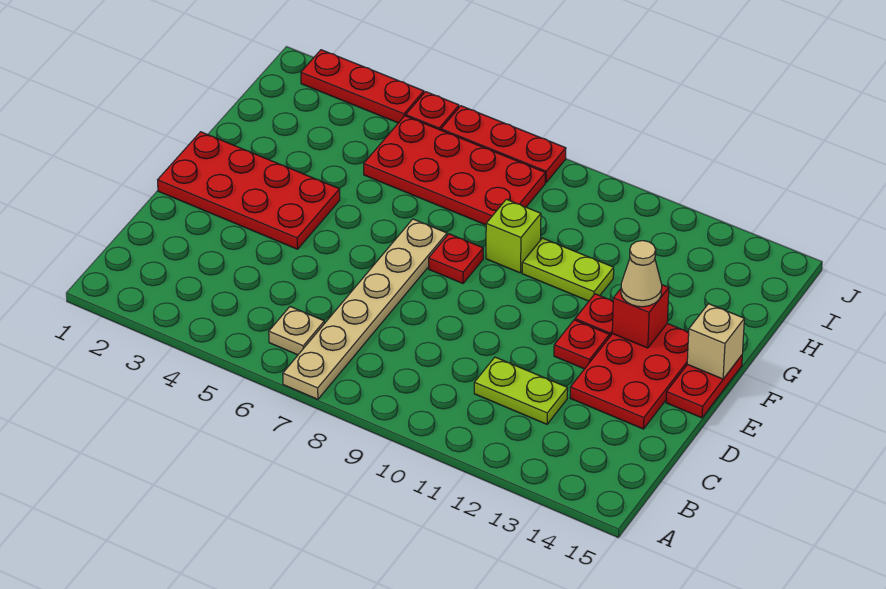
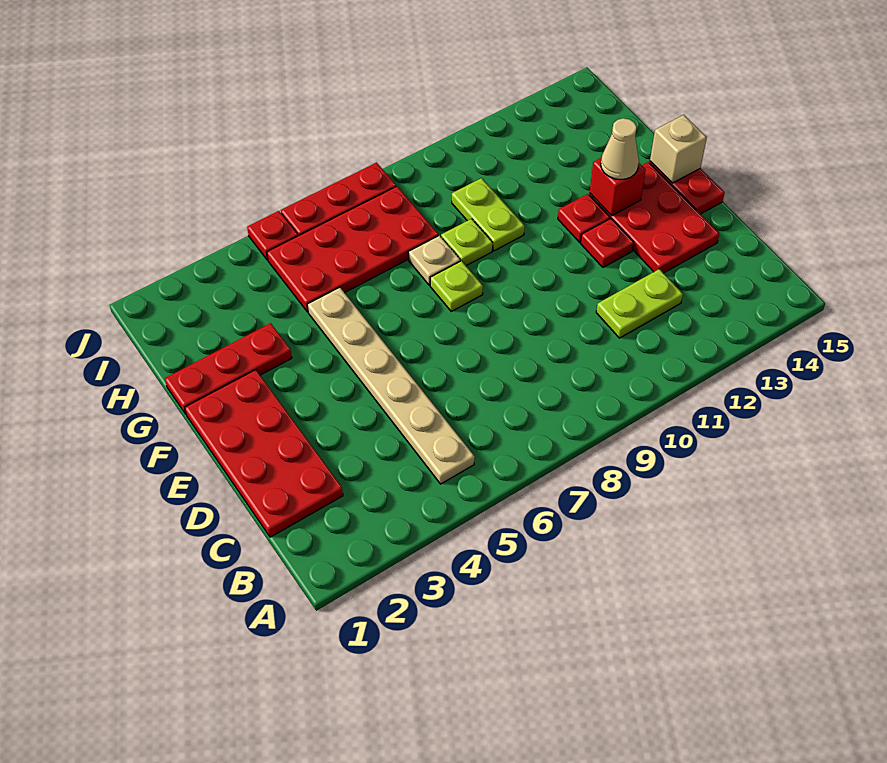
tan 1x6 plate [283,219,447,399] -> tan 1x6 plate moved to [307,287,475,484]
tan 1x1 plate [269,307,325,355] -> tan 1x1 plate moved to [408,235,460,285]
red 2x4 plate [158,132,340,249] -> red 2x4 plate turned to [185,370,343,537]
red 1x1 plate [429,234,483,283] -> lime 1x1 plate [430,261,483,311]
lime 1x1 brick [486,199,541,273] -> lime 1x1 plate [441,219,493,266]
lime 1x2 plate [522,238,614,301] -> lime 1x2 plate turned to [452,178,525,251]
red 1x3 plate [301,50,424,123] -> red 1x3 plate moved to [165,323,292,414]

